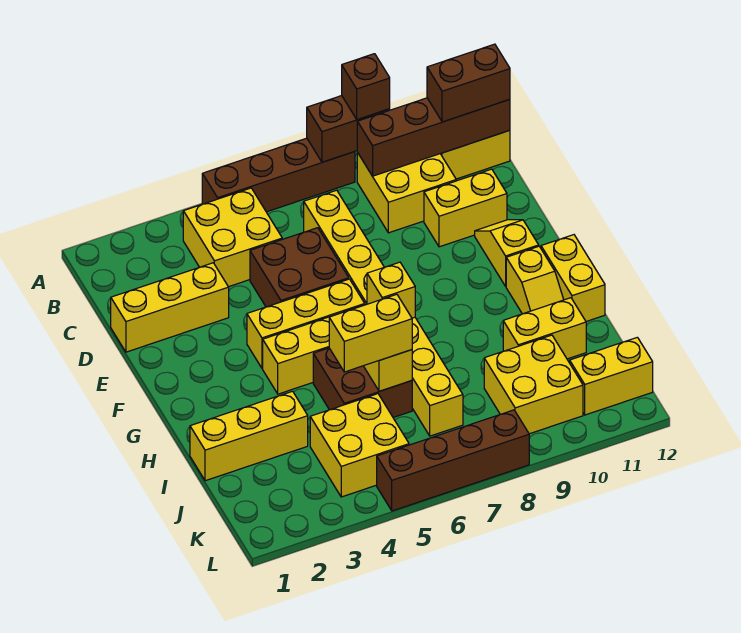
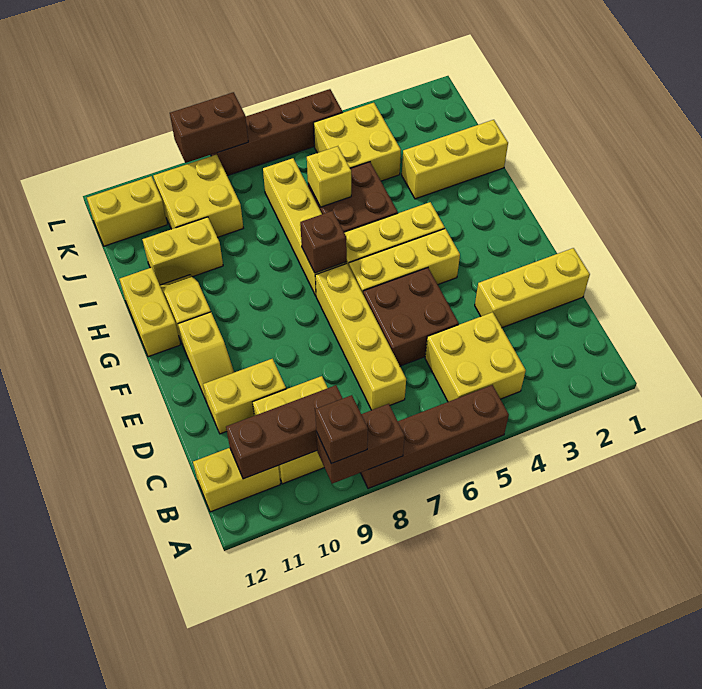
brown 1x4 brick [357,98,510,176] -> brown 1x3 brick [226,385,343,479]
brown 1x2 brick [427,44,510,122] -> brown 1x2 brick moved to [170,92,248,163]
yellow 1x1 brick [367,262,415,318] -> brown 1x1 brick [300,211,347,273]
yellow 1x2 brick [329,294,412,372] -> none

